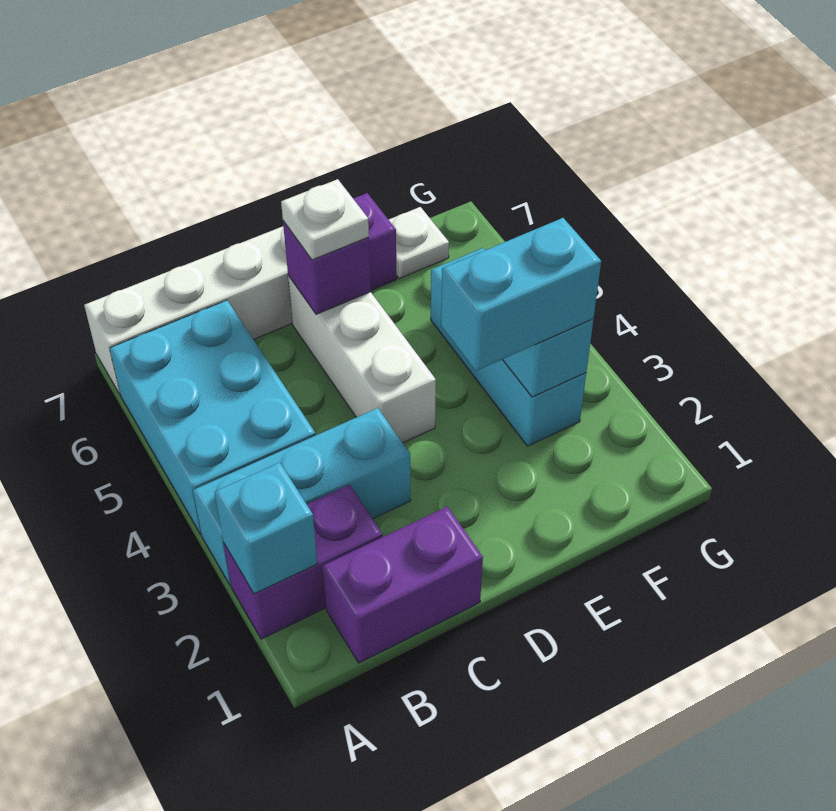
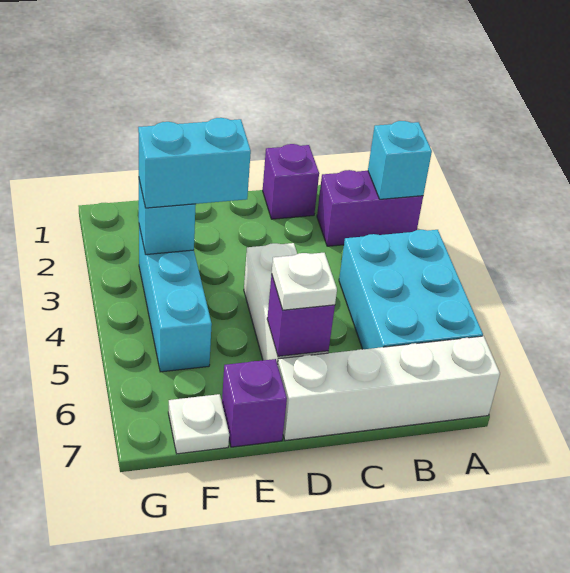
cyan 1x3 brick [193,408,410,586] -> none
purple 1x2 brick [323,507,483,663] -> purple 1x1 brick [263,144,319,219]

